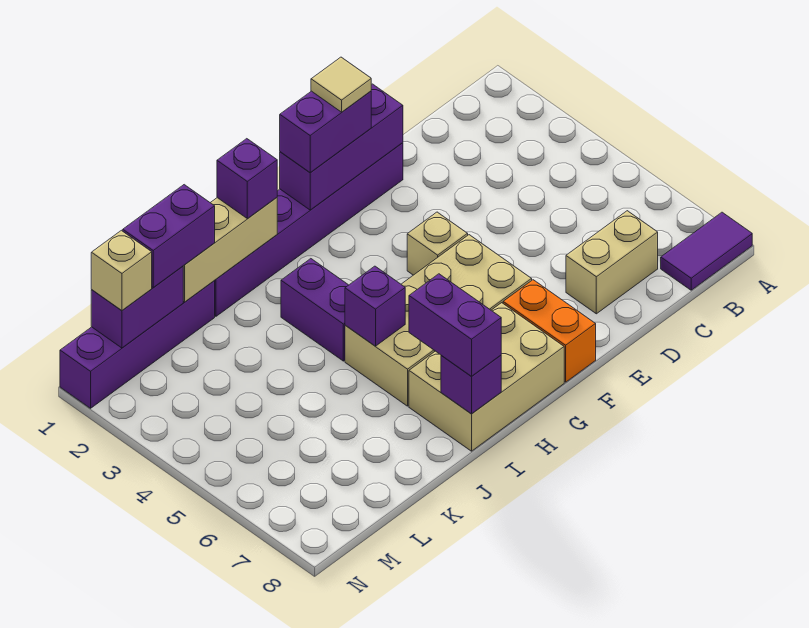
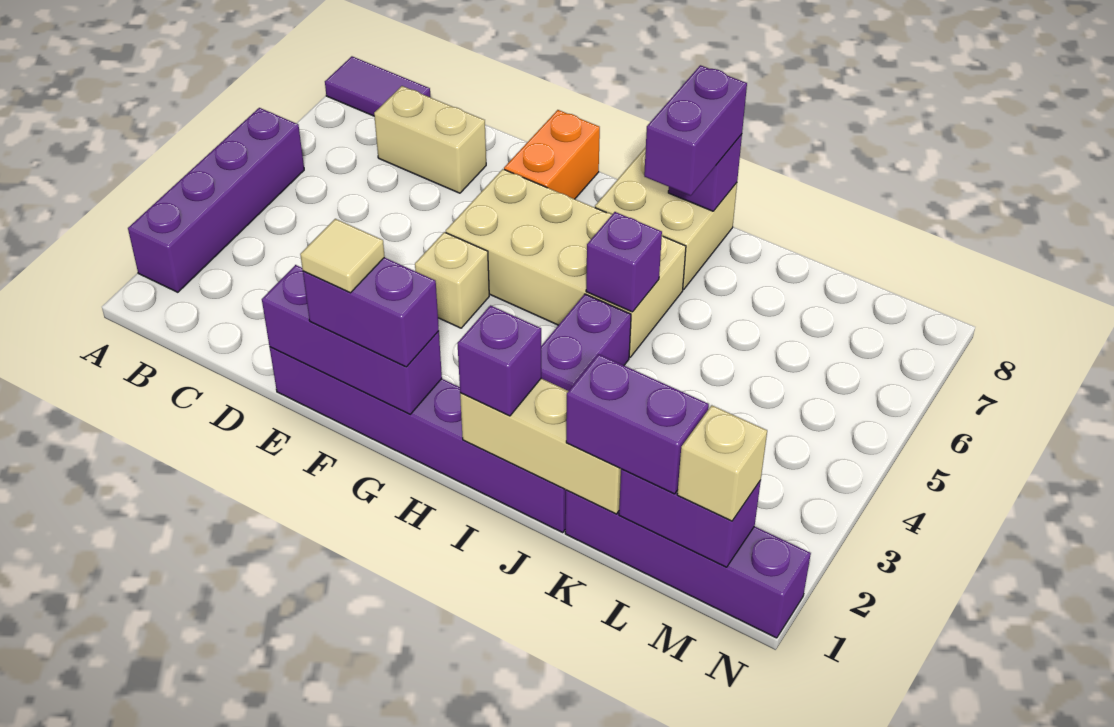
none -> purple 1x4 brick [128,108,304,292]
tan 2x3 brick [409,303,564,451] -> tan 2x2 brick [595,147,737,289]

